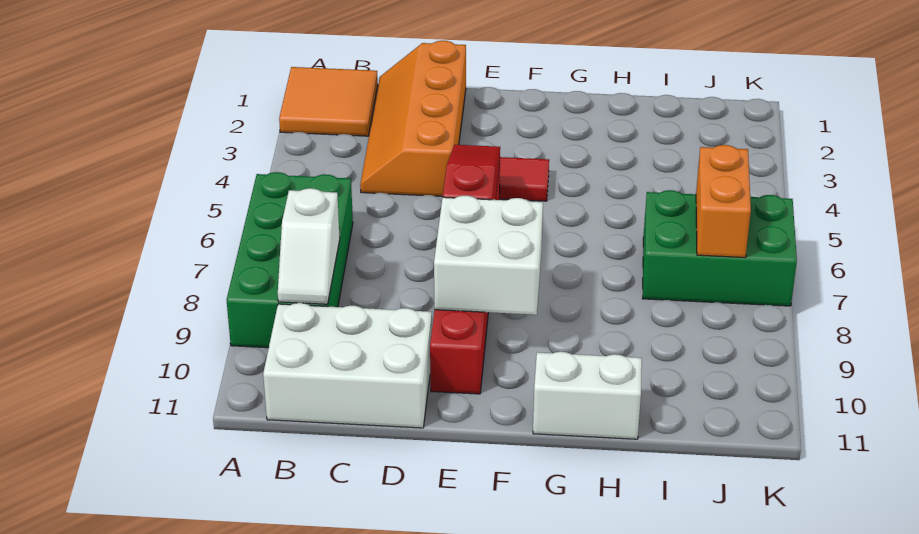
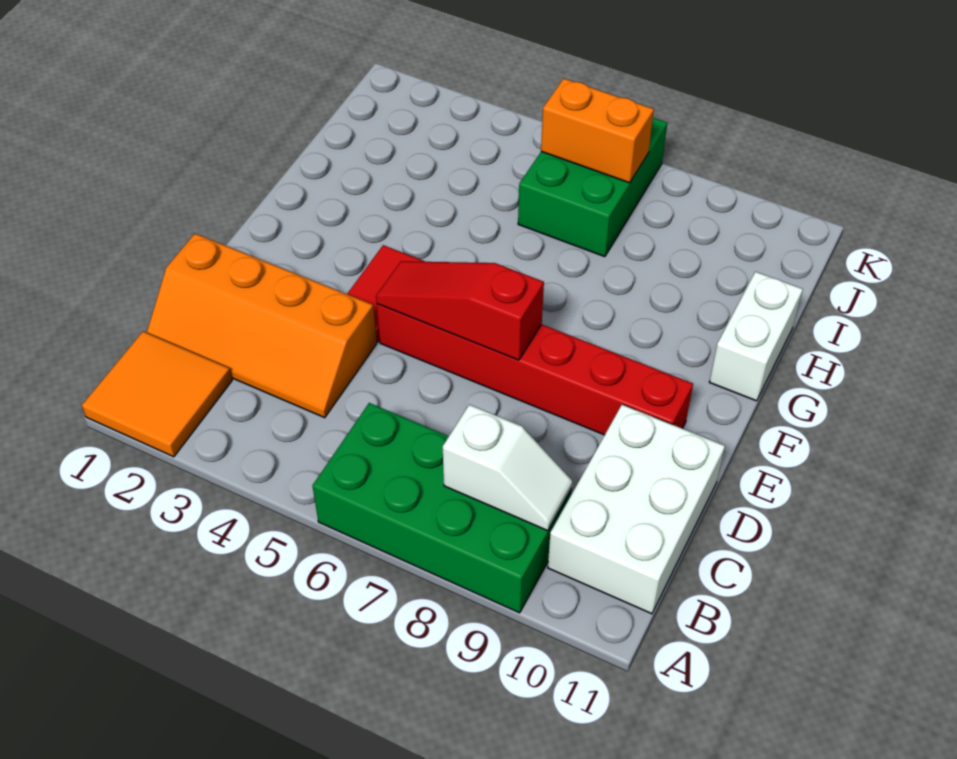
white 2x2 brick [434,196,543,315] -> none

